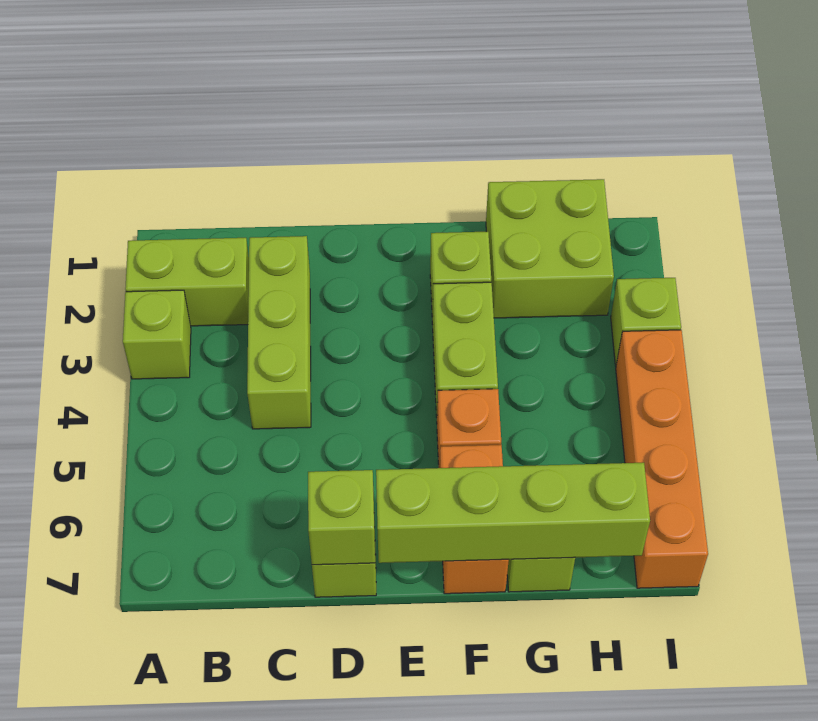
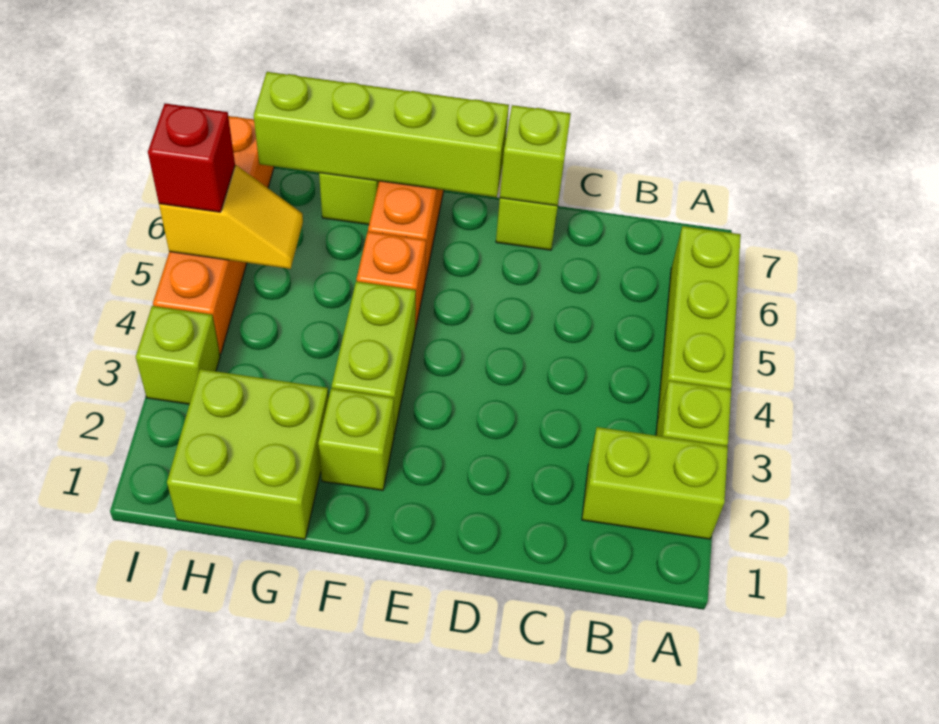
lime 1x3 brick [247,236,311,429] -> lime 1x3 brick moved to [658,226,741,416]
none -> yellow 1x2 slope [159,165,303,269]
none -> red 1x1 brick [148,103,235,212]

